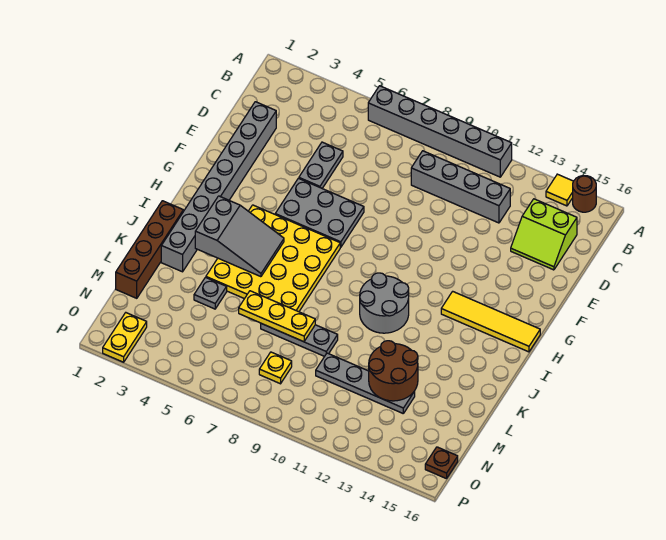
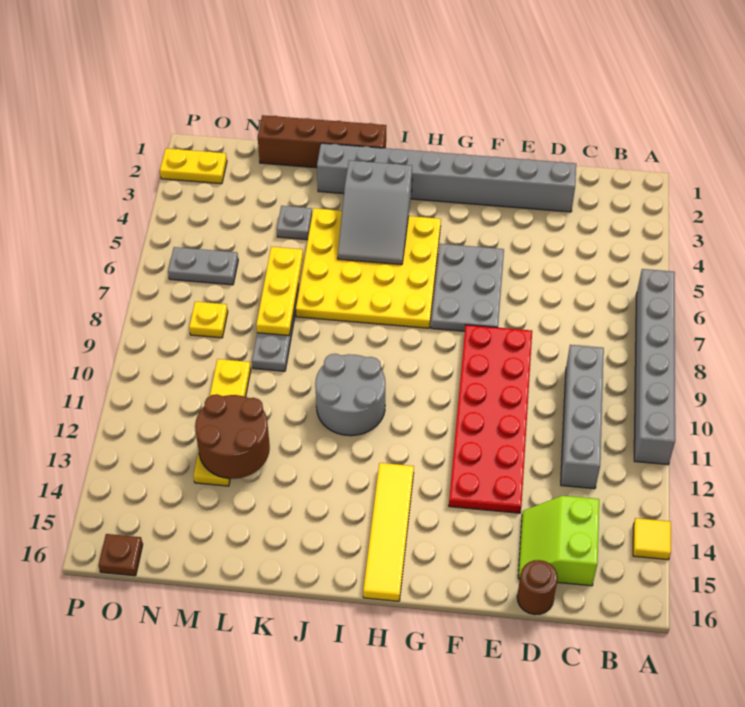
brown 1x1 round brick [573,176,596,212] -> brown 1x1 round brick moved to [517,560,558,615]
grey 1x2 plate [299,142,343,188] -> grey 1x2 plate moved to [168,247,238,285]
none -> red 2x6 plate [449,325,532,513]
grey 1x4 plate [316,353,415,413] -> yellow 1x4 plate [193,359,251,486]

